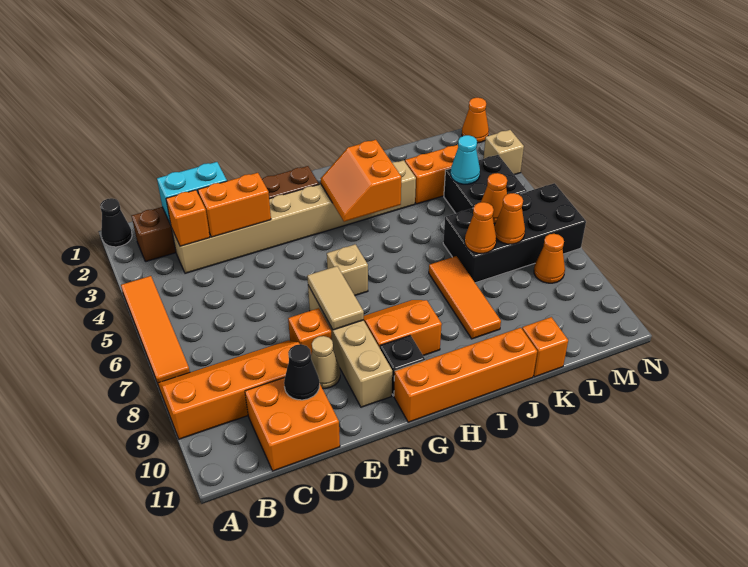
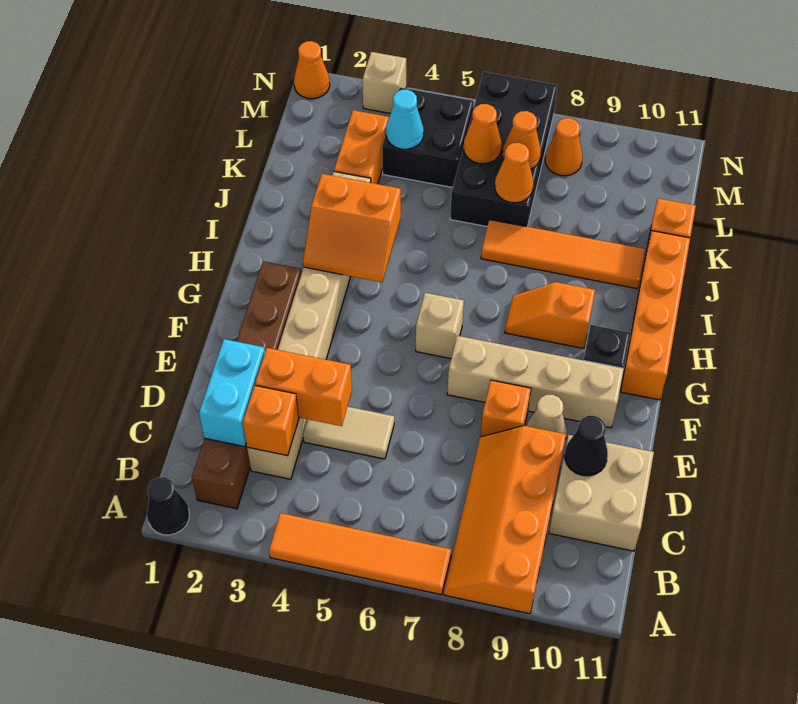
orange 2x2 brick [245,378,340,471] -> tan 2x2 brick [549,435,654,551]
orange 1x2 brick [198,173,271,237] -> orange 1x2 brick turned to [255,348,352,426]
tan 1x2 tile [307,266,364,330] -> tan 1x2 tile moved to [303,407,394,459]
orange 2x2 slope [364,300,442,356] -> orange 1x2 slope [505,282,595,348]
orange 1x3 tile [429,256,501,339] -> orange 1x4 tile [481,220,645,289]

